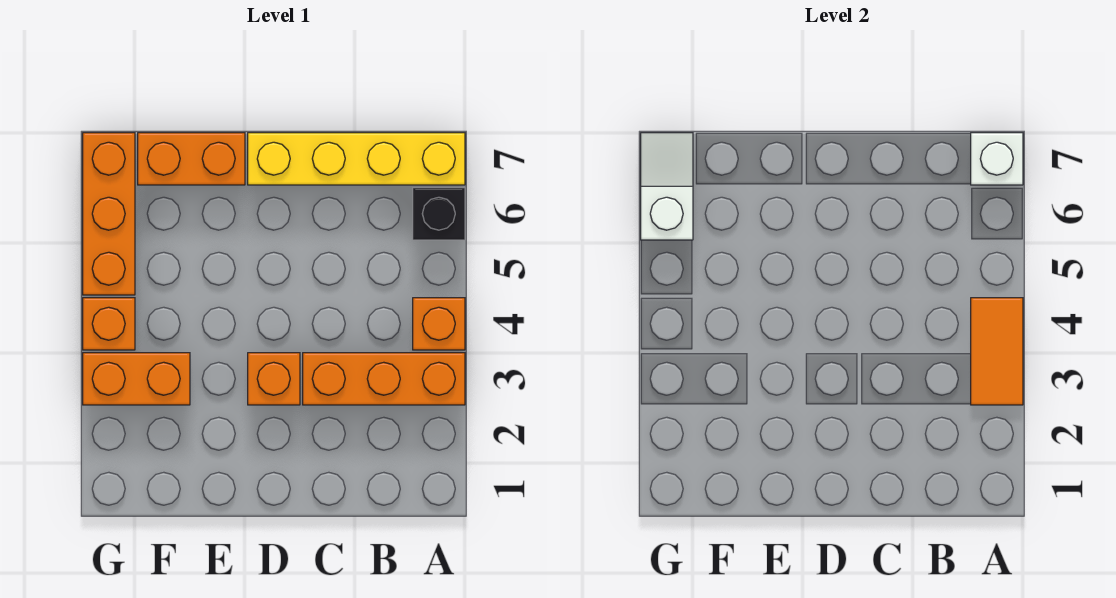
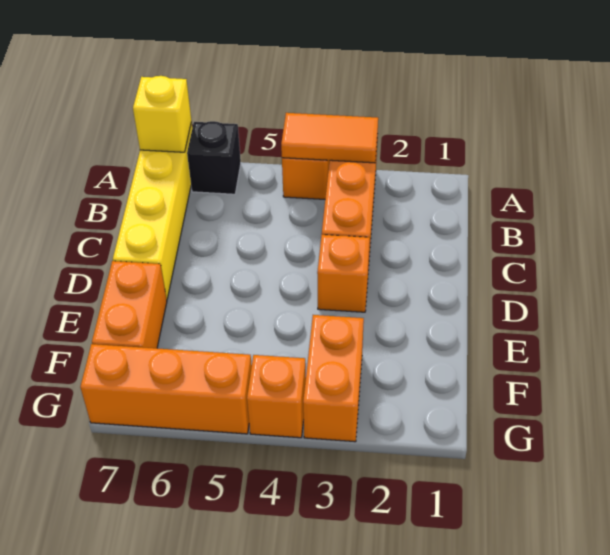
white 1x1 brick [971,133,1023,185] -> yellow 1x1 brick [133,76,191,152]
white 1x2 slope [641,133,693,240] -> none

